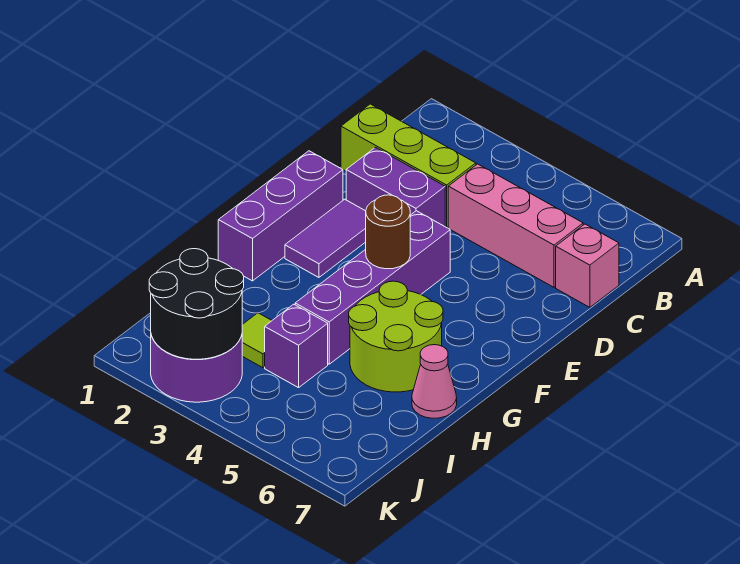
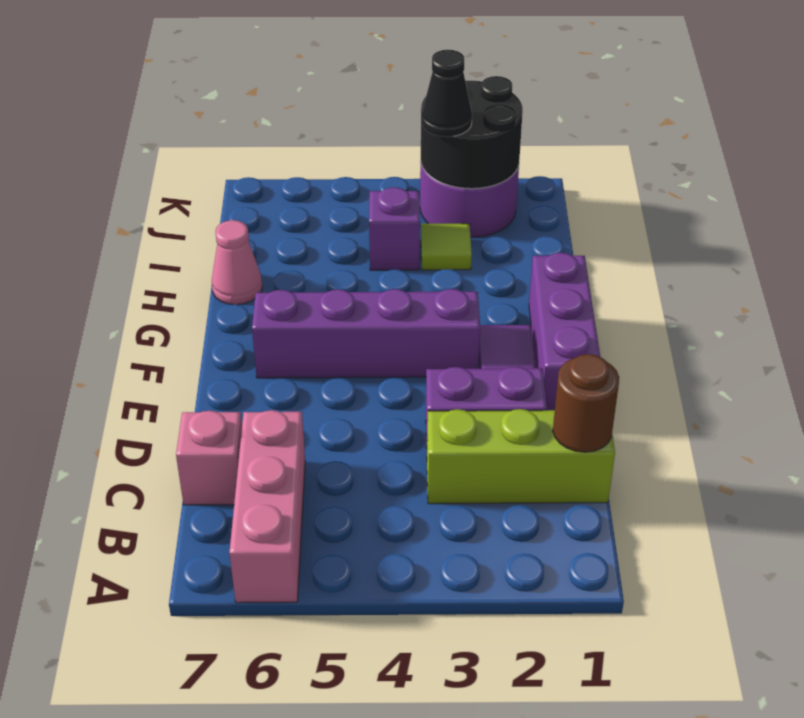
pink 1x3 brick [448,164,583,287] -> pink 1x3 brick turned to [229,410,305,603]
purple 1x4 brick [295,211,450,364] -> purple 1x4 brick turned to [252,289,480,378]
brown 1x1 round brick [366,195,410,269] -> brown 1x1 round brick moved to [553,354,619,452]
lime 2x2 round brick [349,281,443,392] -> none
none -> black 1x1 cone [422,50,472,137]

